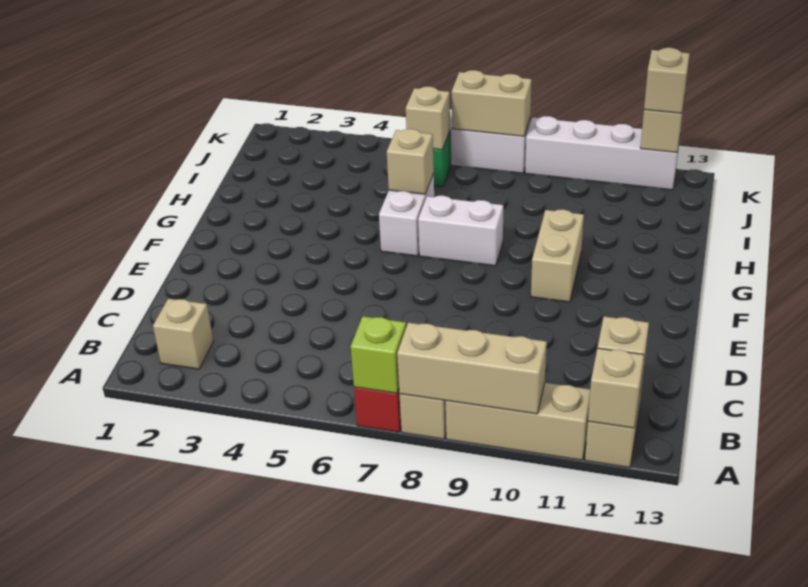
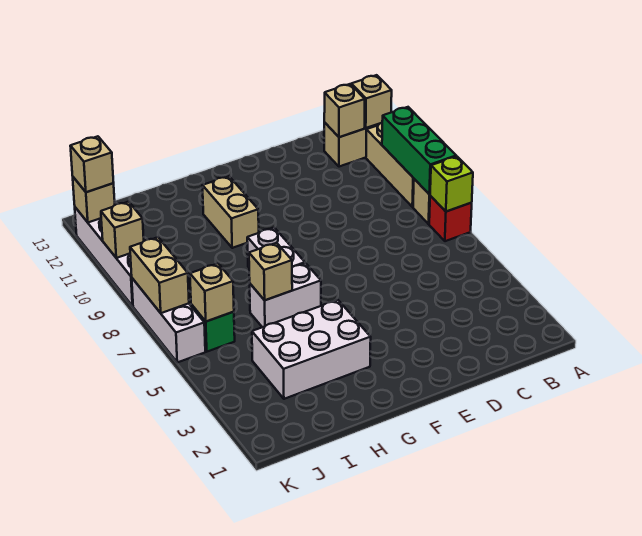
tan 1x3 brick [397,323,547,414] -> green 1x3 brick [382,107,456,194]
tan 1x1 brick [153,299,213,369] -> tan 1x1 brick moved to [101,202,144,258]
tan 1x2 brick [531,209,584,302] -> tan 1x2 brick turned to [202,176,259,248]
none -> white 2x3 brick [252,300,371,399]

